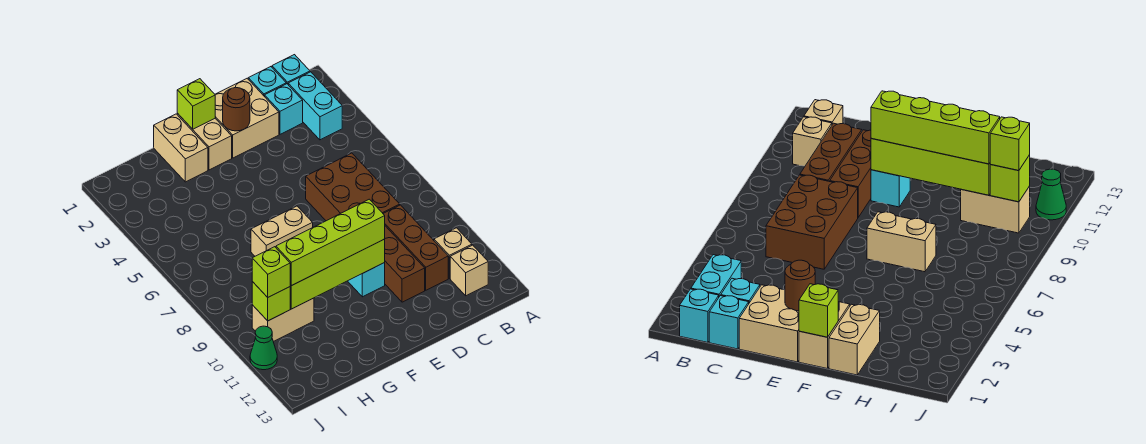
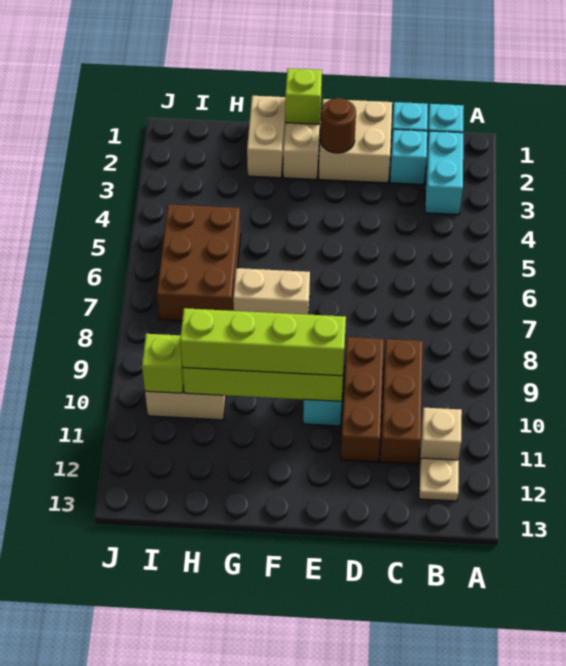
tan 1x1 brick [450,245,488,296] -> tan 1x1 plate [419,458,459,501]
brown 2x3 brick [306,153,400,221] -> brown 2x3 brick moved to [157,204,241,321]
lime 1x1 brick [252,247,290,297] -> none
green 1x1 cone [250,326,277,370] -> none

